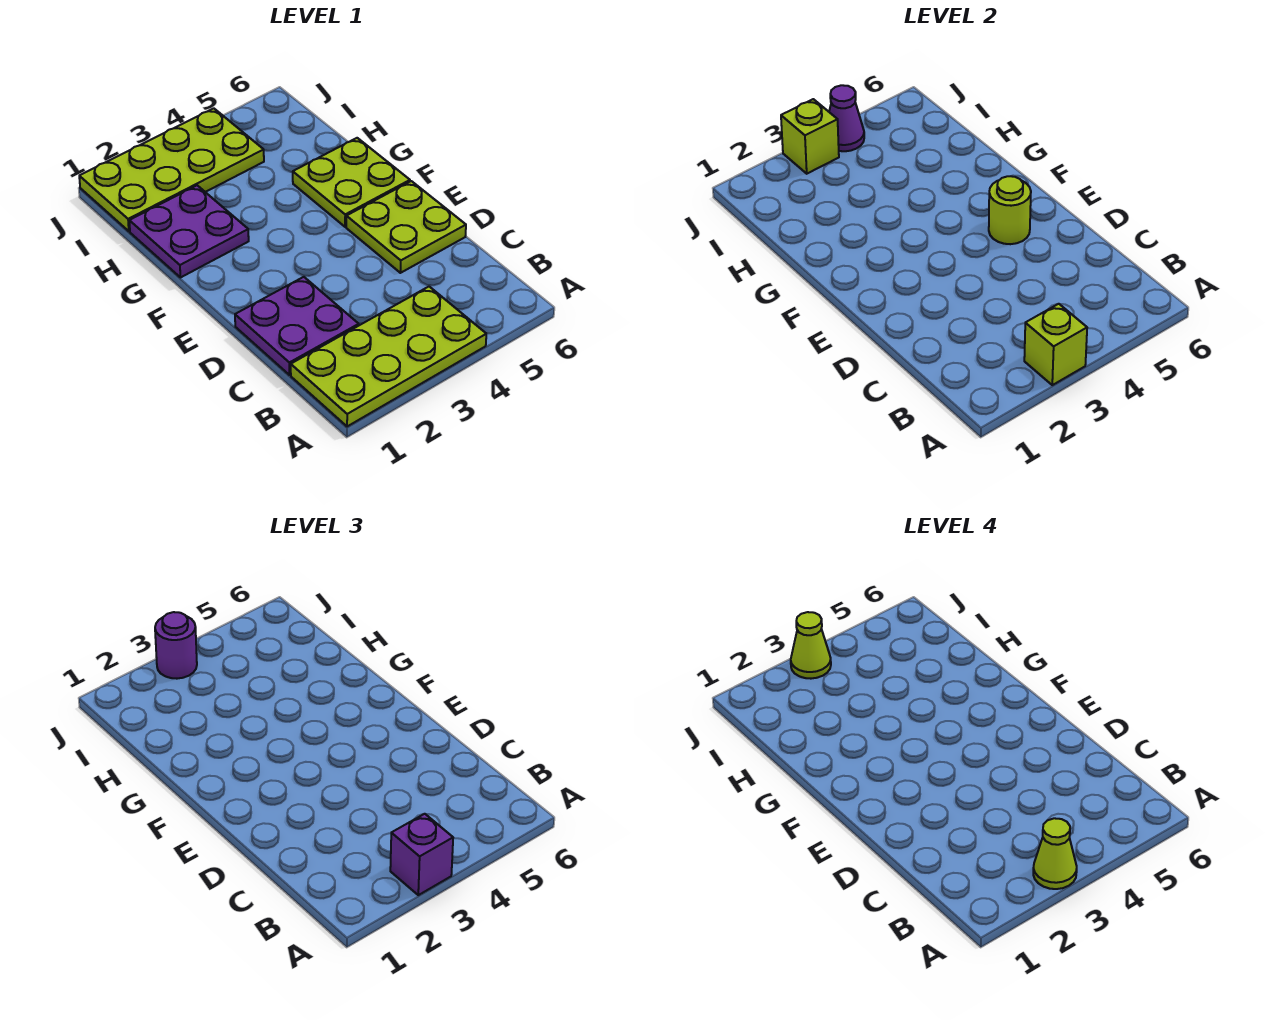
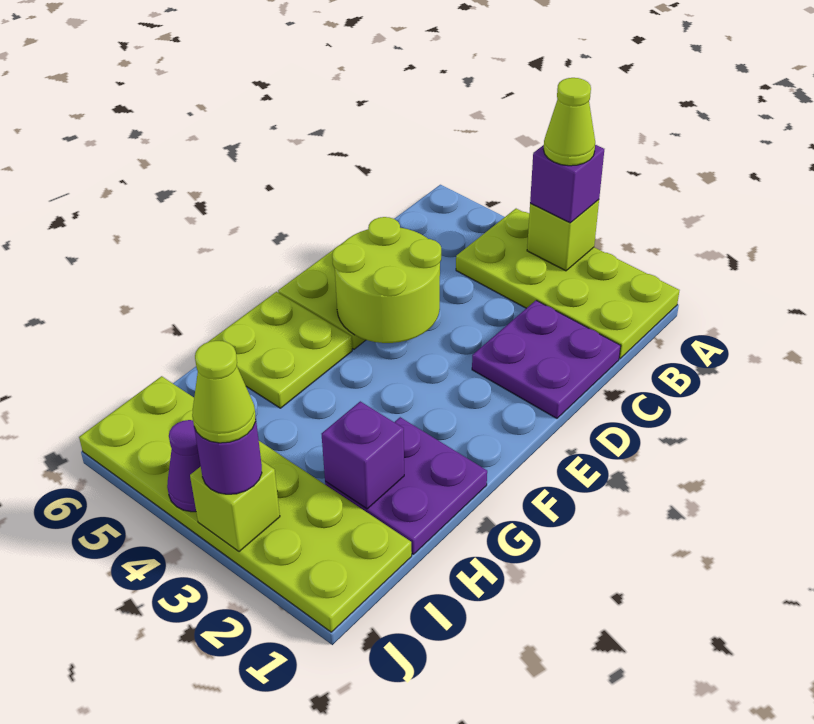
lime 1x1 round brick [989,176,1031,244] -> lime 2x2 round brick [332,217,441,343]
none -> purple 1x1 brick [322,401,404,509]
lime 2x4 plate [79,108,264,231] -> lime 2x6 plate [79,376,412,632]

